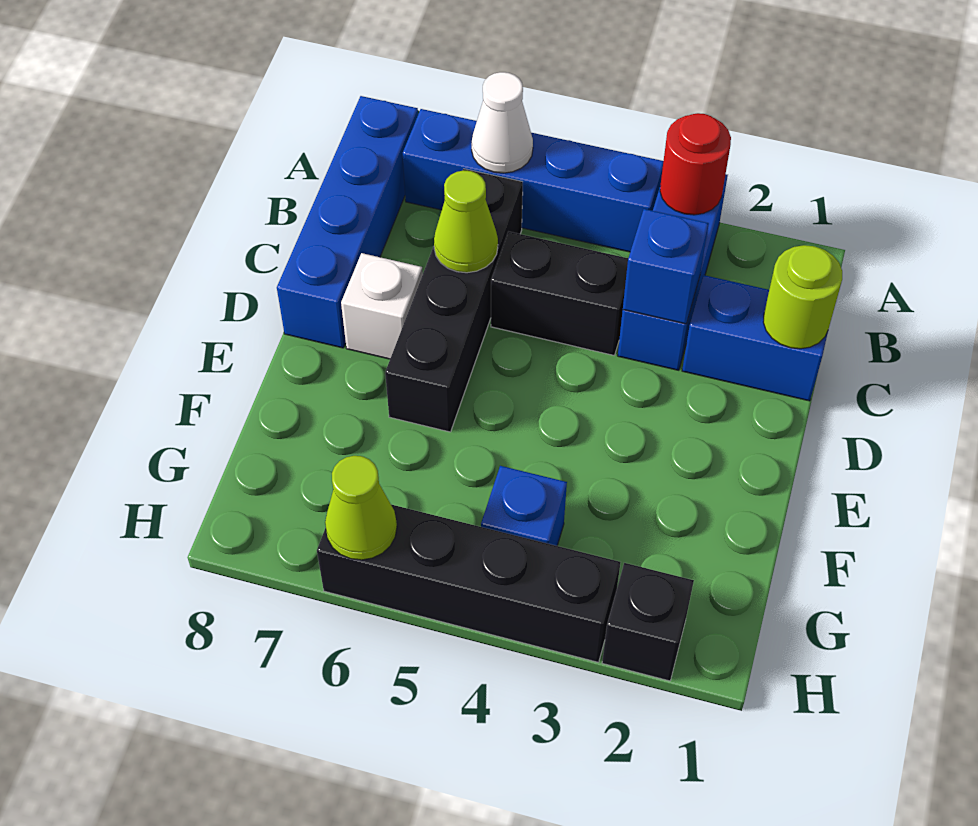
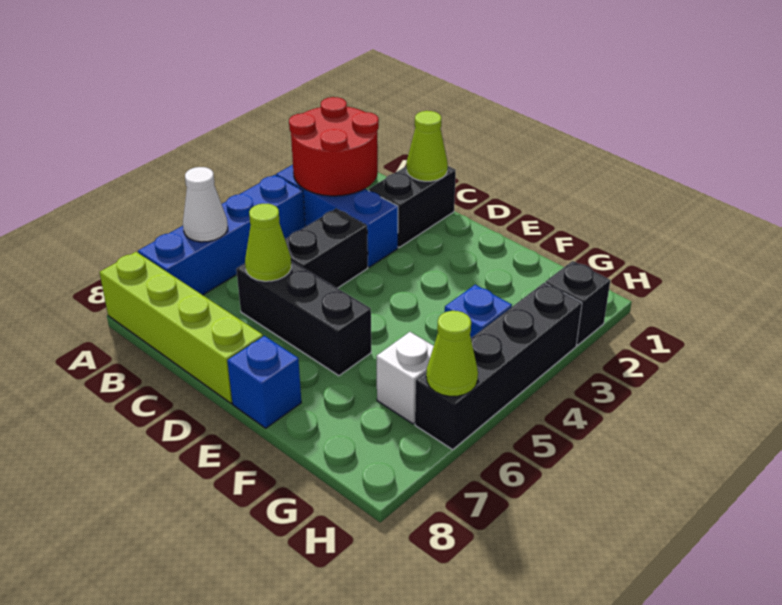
red 1x1 round brick [660,113,731,215] -> red 2x2 round brick [289,97,379,196]
blue 1x4 brick [277,96,418,348] -> lime 1x4 brick [99,252,263,403]
black 1x4 brick [385,169,523,432] -> black 1x3 brick [236,261,371,376]
blue 1x2 brick [682,275,828,401] -> black 1x2 brick [368,166,456,247]
lime 1x1 round brick [763,245,842,349] -> lime 1x1 cone [407,111,448,181]
blue 1x1 brick [623,209,709,324] -> blue 1x1 brick moved to [227,336,301,428]
white 1x1 brick [341,253,423,359] -> white 1x1 brick moved to [376,332,434,424]

